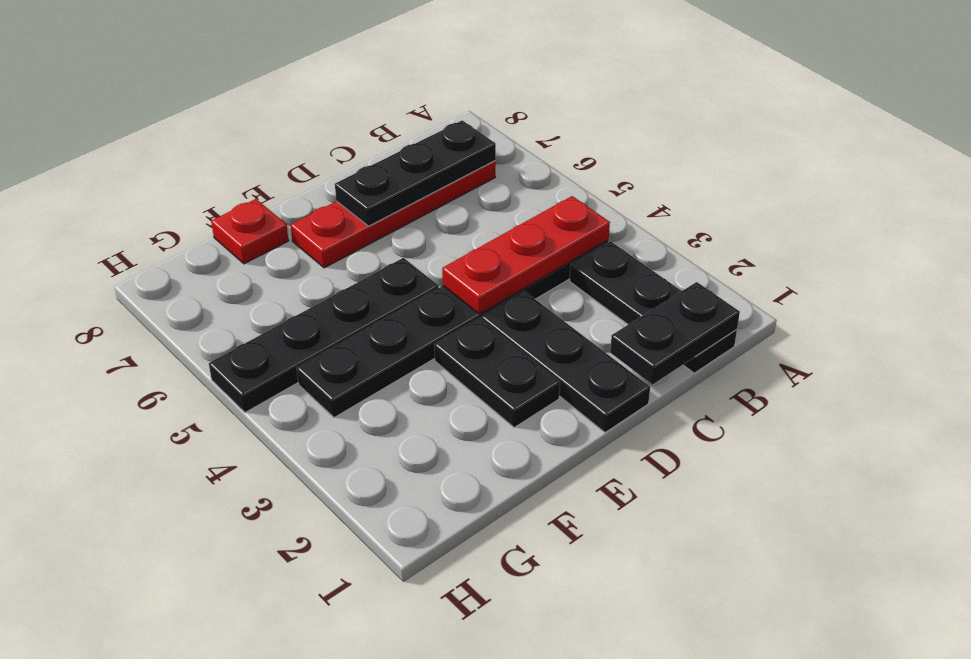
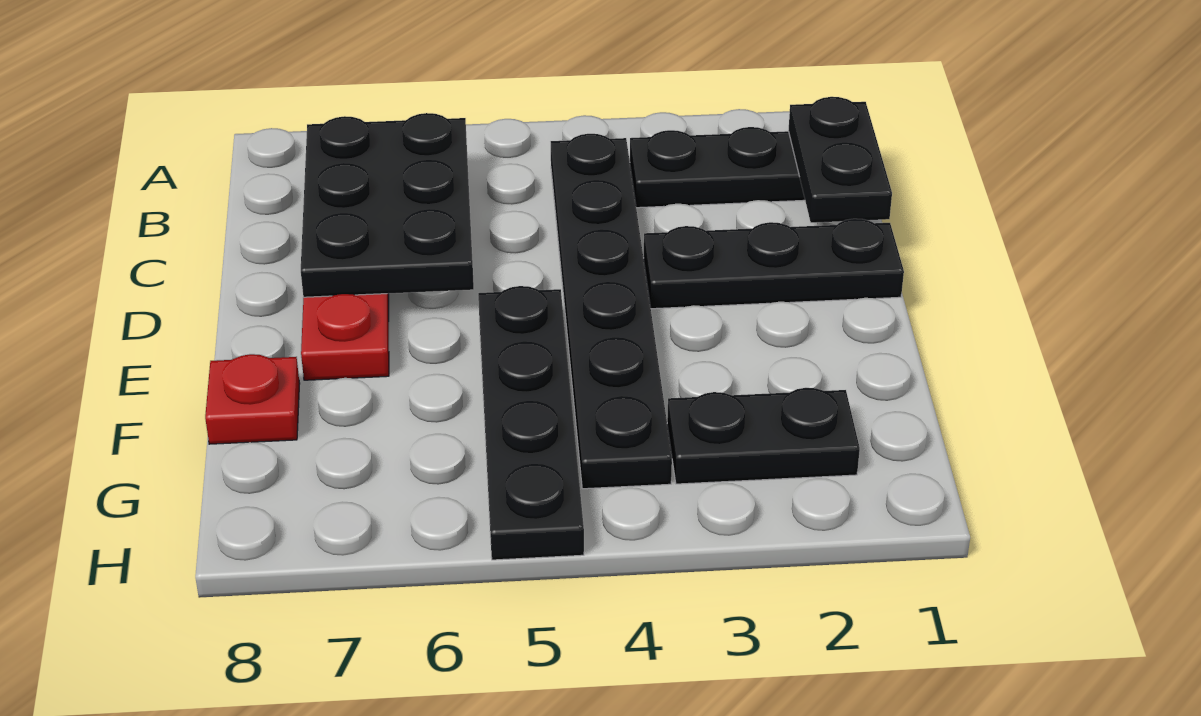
red 1x3 plate [442,196,610,314] -> none
black 1x3 plate [335,120,496,226] -> black 2x3 plate [301,113,474,297]
black 1x2 plate [434,318,560,427] -> black 1x2 plate moved to [667,388,860,484]

